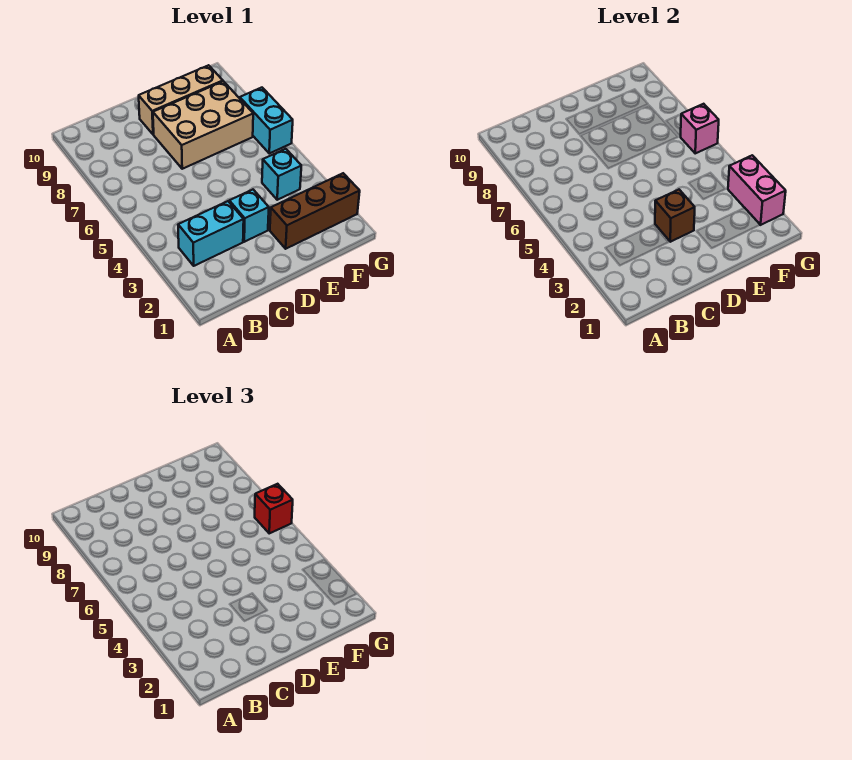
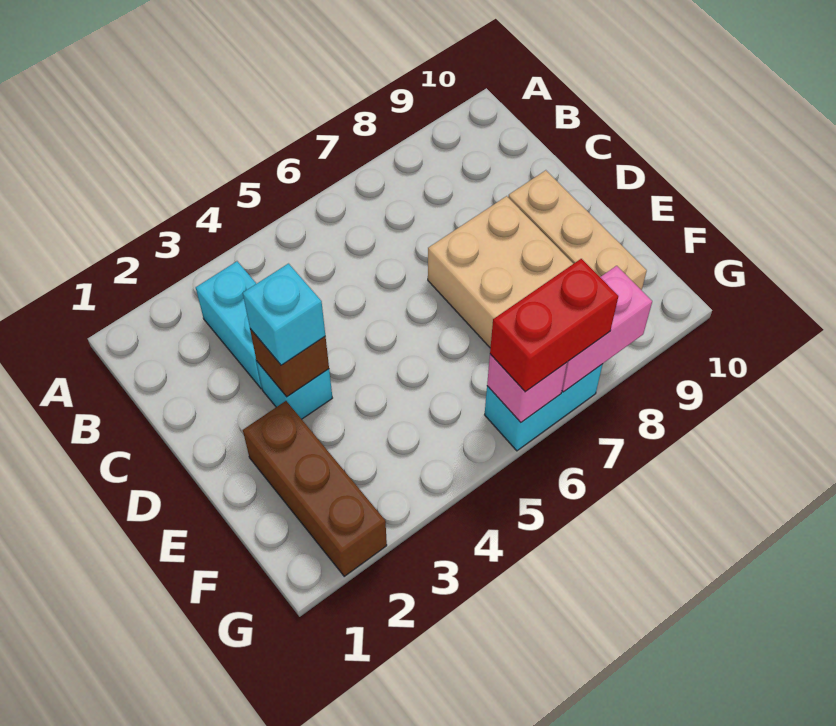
cyan 1x1 brick [262,149,301,200] -> cyan 1x1 brick moved to [243,264,325,365]
pink 1x2 brick [728,155,786,225] -> pink 1x2 brick moved to [562,266,652,392]
red 1x1 brick [255,484,293,533] -> red 1x2 brick [490,259,618,392]

